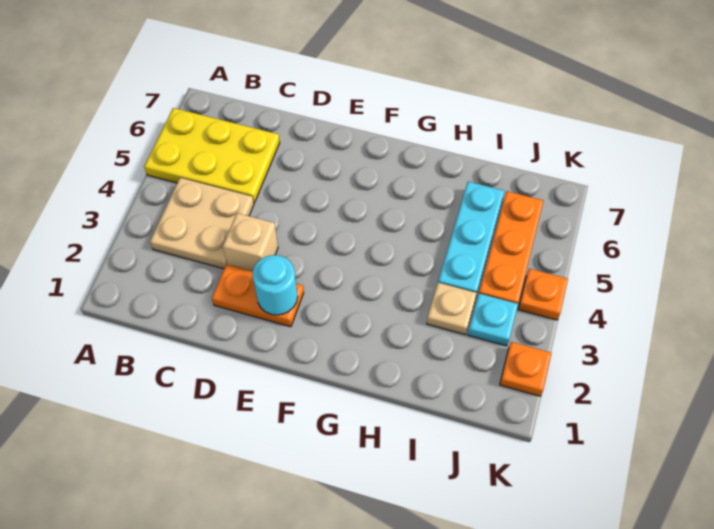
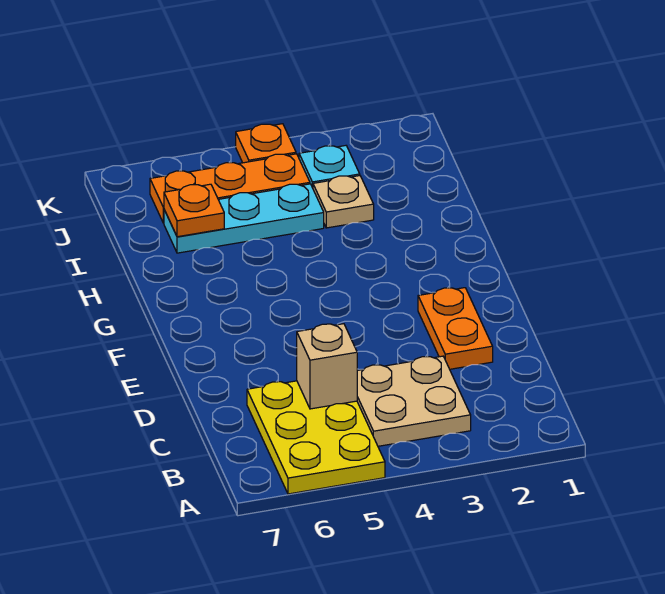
tan 1x1 brick [223,213,278,271] -> tan 1x1 brick moved to [297,324,357,409]
cyan 1x1 round brick [252,255,298,315] -> none
orange 1x1 plate [500,342,552,396] -> orange 1x1 plate moved to [164,184,224,237]

